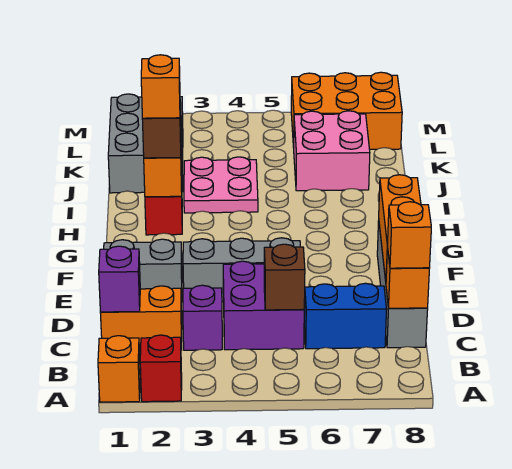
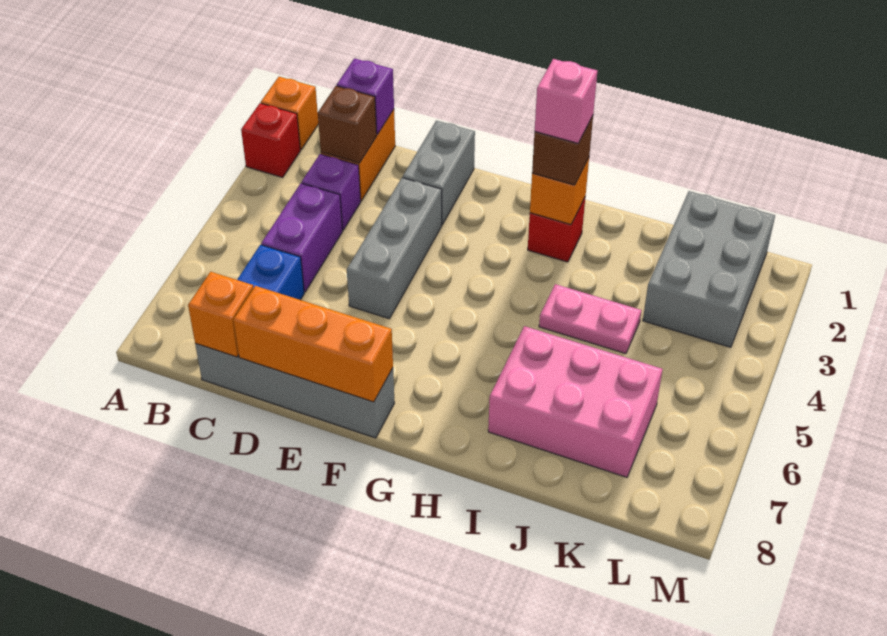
purple 2x2 brick [223,261,304,350] -> purple 1x2 brick [261,183,342,292]
brown 1x1 brick [264,244,305,310] -> brown 1x1 brick moved to [318,86,377,163]
orange 1x1 brick [387,202,431,268] -> none
orange 1x1 brick [141,55,180,118] -> pink 1x1 brick [535,59,597,143]
pink 2x2 plate [184,157,258,213] -> pink 1x2 plate [539,284,641,354]
grey 2x3 brick [108,94,183,193] -> grey 2x3 brick turned to [643,191,775,347]
pink 2x2 brick [294,111,370,191] -> pink 2x3 brick [488,326,663,477]
orange 2x3 brick [291,72,402,149] -> none

